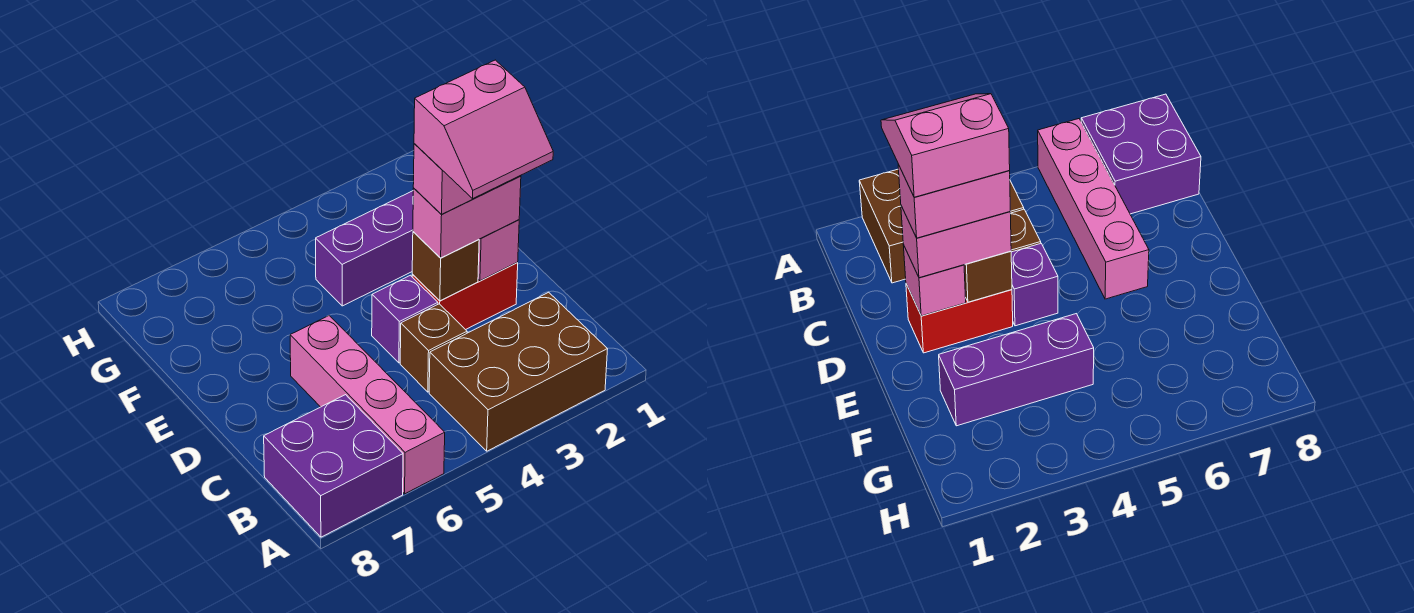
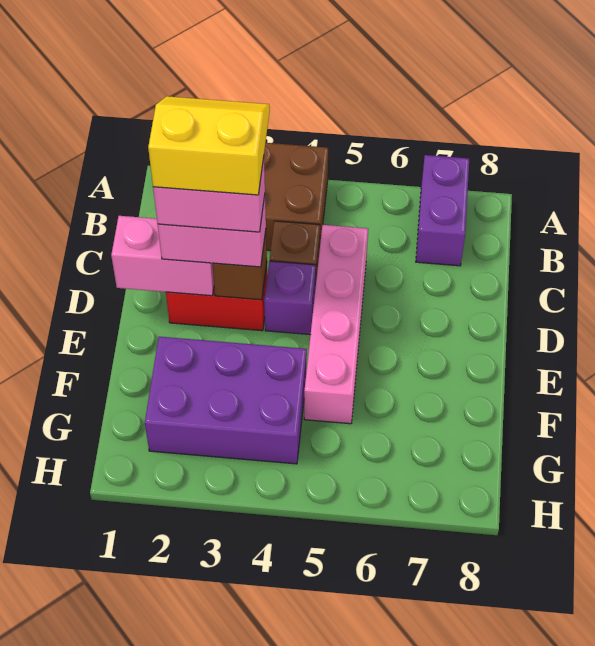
pink 1x4 brick [290,316,445,494] -> pink 1x4 brick moved to [304,225,368,424]
purple 2x2 brick [264,395,403,537] -> purple 1x2 brick [416,155,469,266]
pink 2x2 slope [414,60,553,198] -> yellow 2x2 slope [148,96,270,195]
pink 1x1 brick [478,220,519,281] -> pink 1x2 brick [111,216,214,296]
purple 1x3 brick [316,191,413,306] -> purple 2x3 brick [145,337,307,464]

